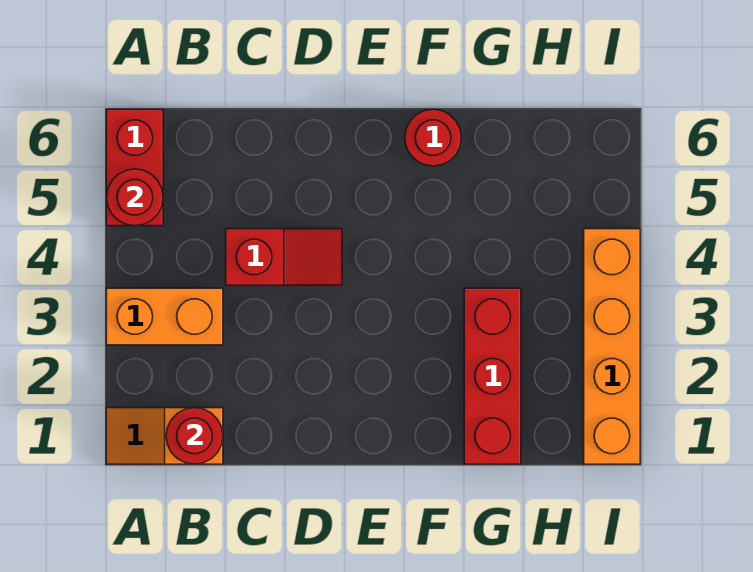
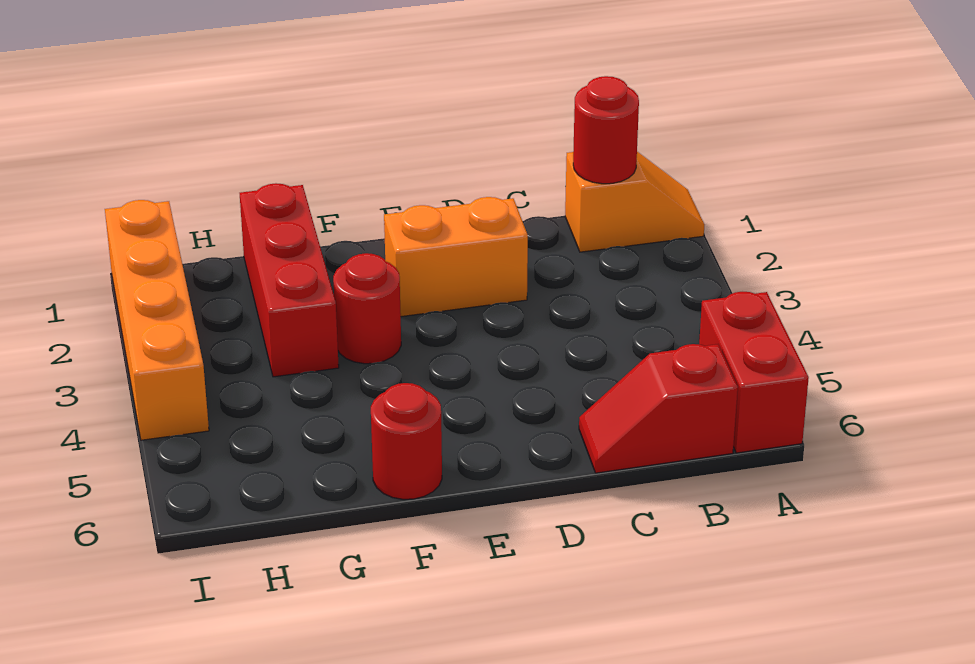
orange 1x2 brick [106,288,223,345] -> orange 1x2 brick moved to [384,197,528,317]
red 1x1 round brick [107,169,163,226] -> red 1x1 round brick moved to [333,253,401,364]
red 1x2 slope [226,229,342,285] -> red 1x2 slope moved to [579,344,738,473]

